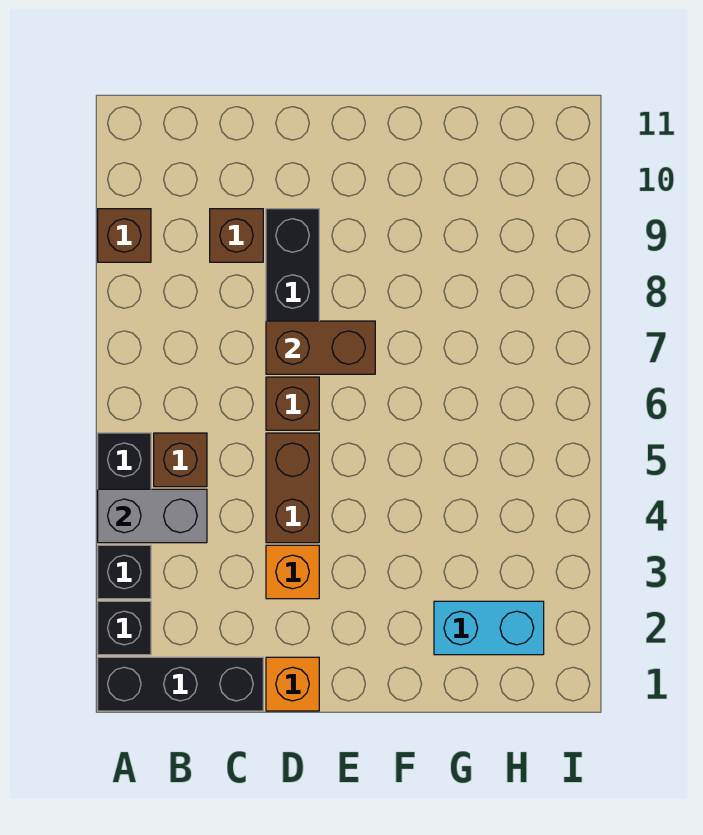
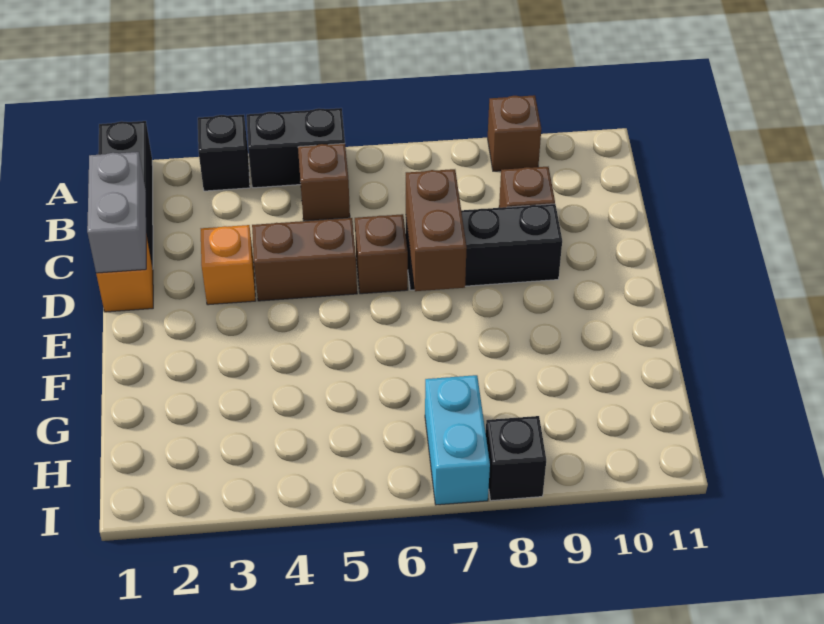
black 1x1 brick [98,601,151,655] -> black 1x1 brick moved to [486,416,546,501]
grey 1x2 brick [98,489,207,543] -> grey 1x2 brick moved to [87,152,146,273]
cyan 1x2 brick [434,601,544,655] -> cyan 1x2 brick moved to [425,375,490,505]

